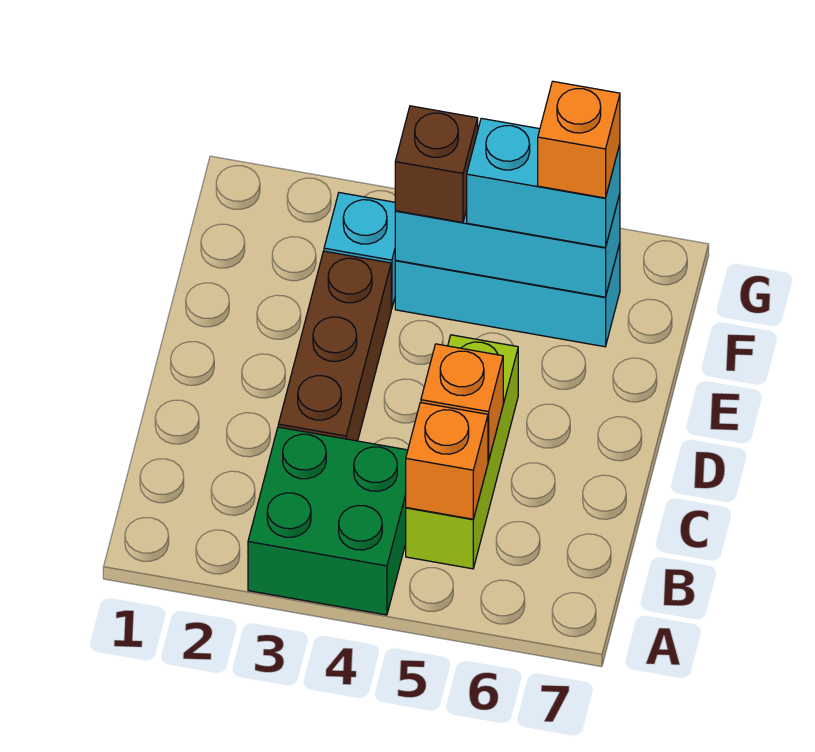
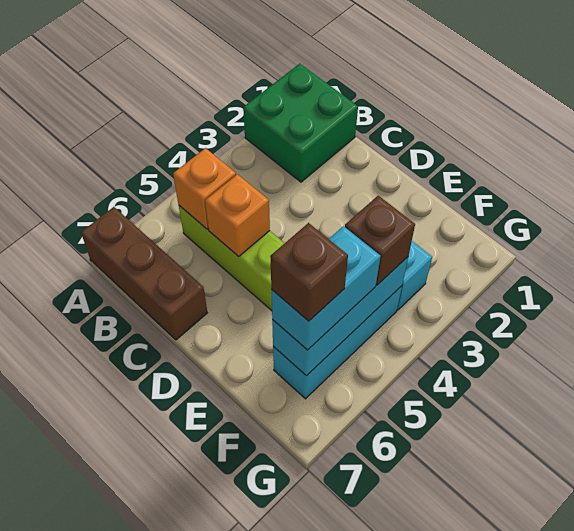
green 2x2 brick [248,427,408,615] -> green 2x2 brick moved to [243,64,358,182]
brown 1x3 brick [278,251,391,441] -> brown 1x3 brick moved to [81,207,207,340]
orange 1x1 brick [538,81,620,198] -> brown 1x1 brick [270,223,348,321]

